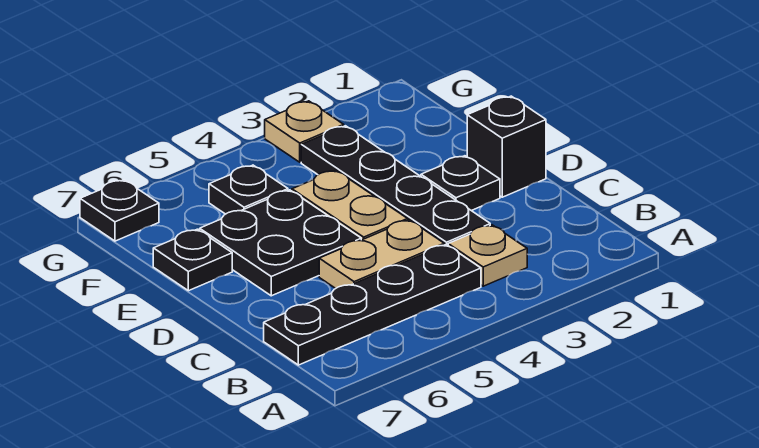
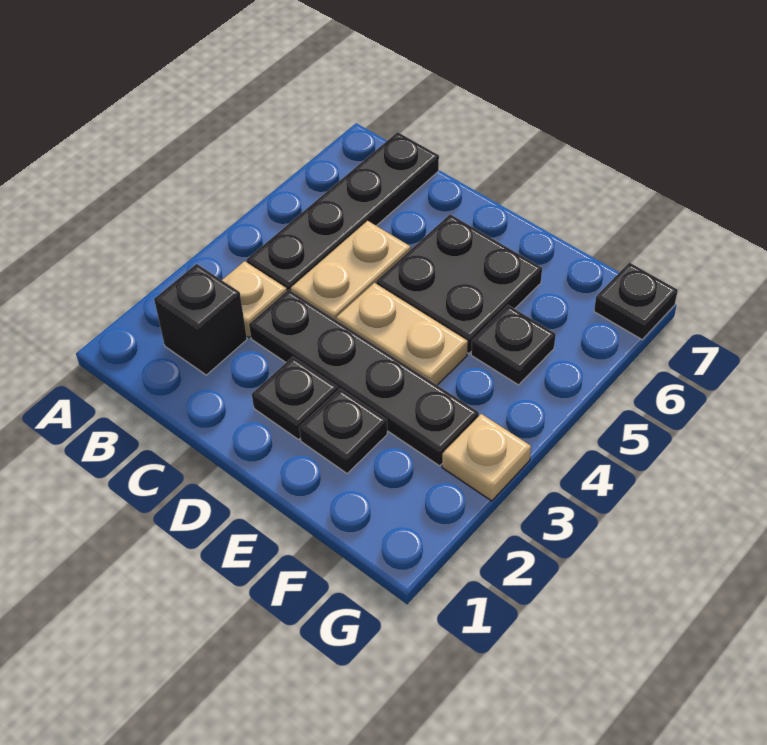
black 1x1 brick [467,96,546,197] -> black 1x1 brick moved to [154,264,247,375]
black 1x1 plate [153,229,232,291] -> black 1x1 plate moved to [299,389,387,473]

